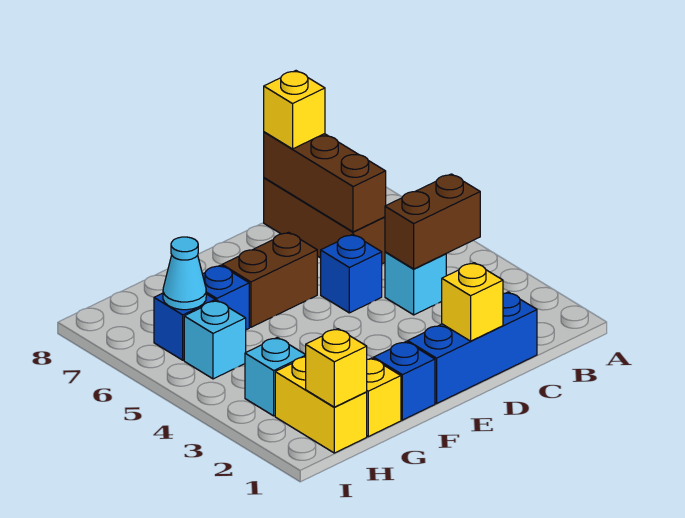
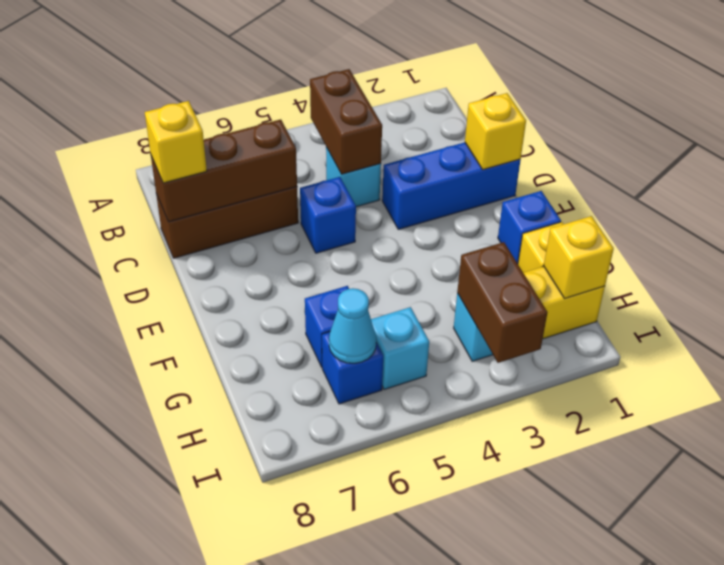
blue 1x3 brick [408,292,537,403] -> blue 1x3 brick turned to [382,142,520,229]
brown 1x2 brick [222,232,317,327] -> brown 1x2 brick moved to [457,242,547,363]

